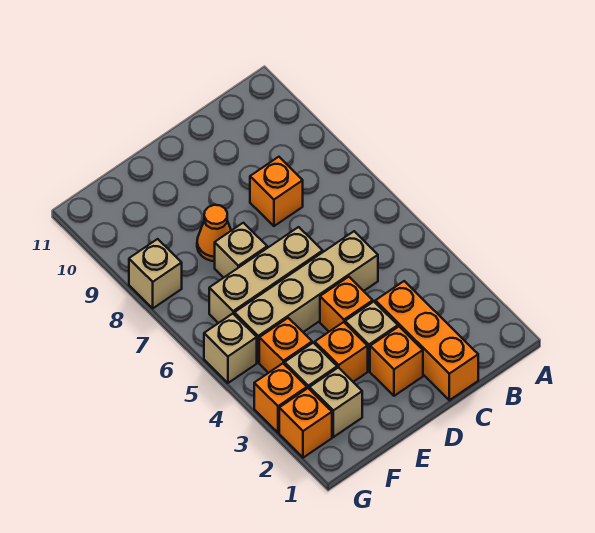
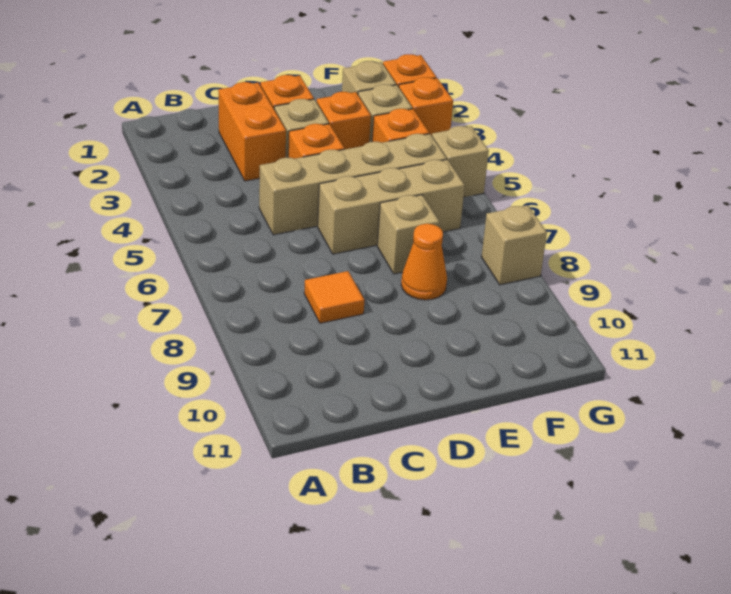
orange 1x3 brick [375,281,478,400] -> orange 1x2 brick [218,82,286,181]
orange 1x1 brick [250,157,303,226] -> orange 1x1 tile [304,271,364,323]

